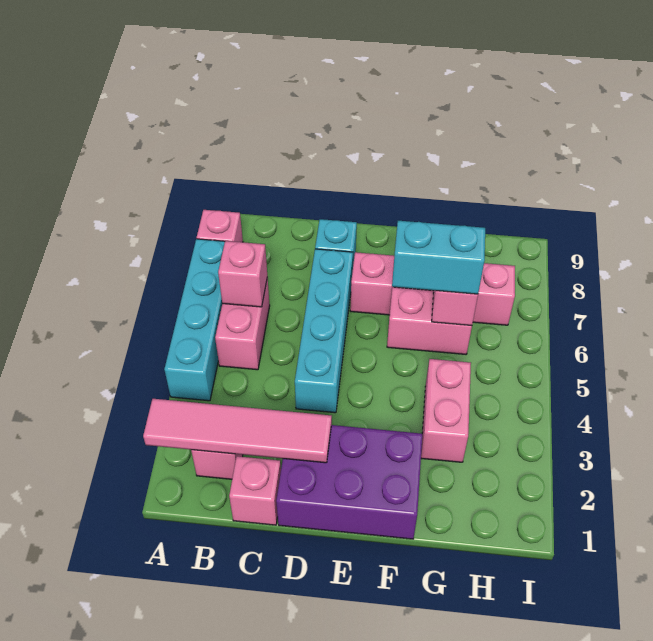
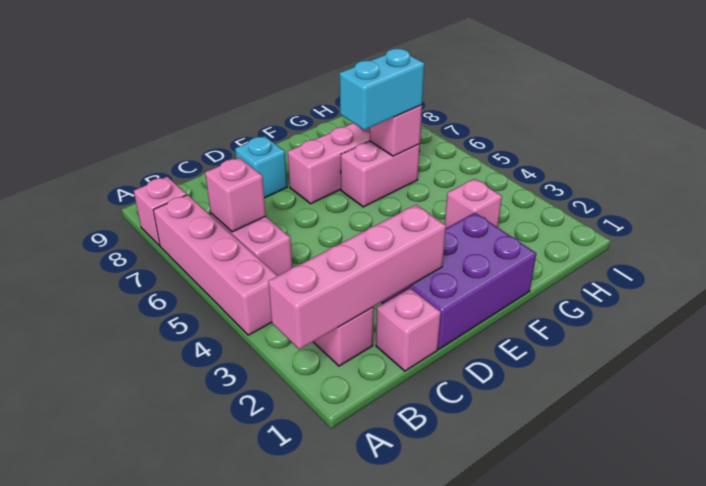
pink 1x4 tile [143,399,332,463] -> pink 1x4 brick [268,205,446,349]
cyan 1x4 brick [164,239,225,401] -> pink 1x4 brick [153,195,278,335]
cyan 1x4 brick [295,249,353,413] -> none
pink 1x2 brick [421,359,471,462] -> pink 1x1 brick [445,179,502,228]

